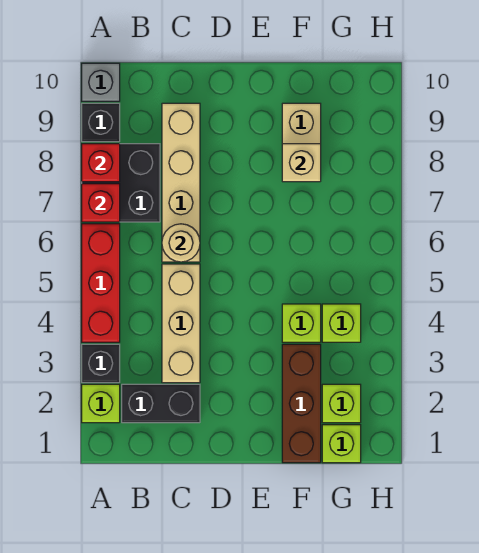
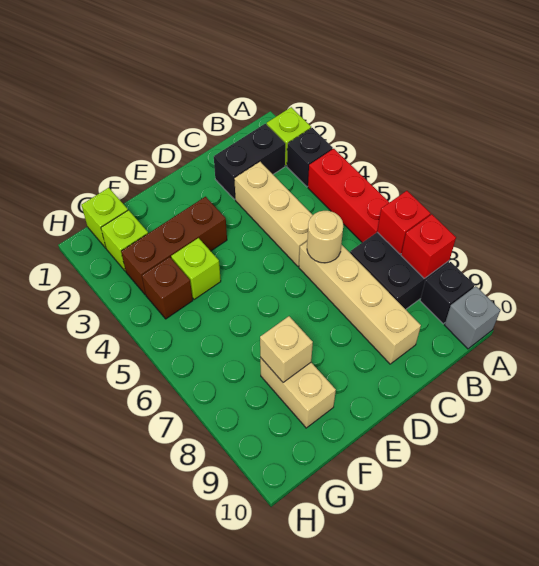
brown 1x3 brick [282,344,321,463] -> brown 1x3 brick turned to [121,197,227,295]
lime 1x1 brick [322,304,361,342] -> brown 1x1 brick [142,257,193,319]

